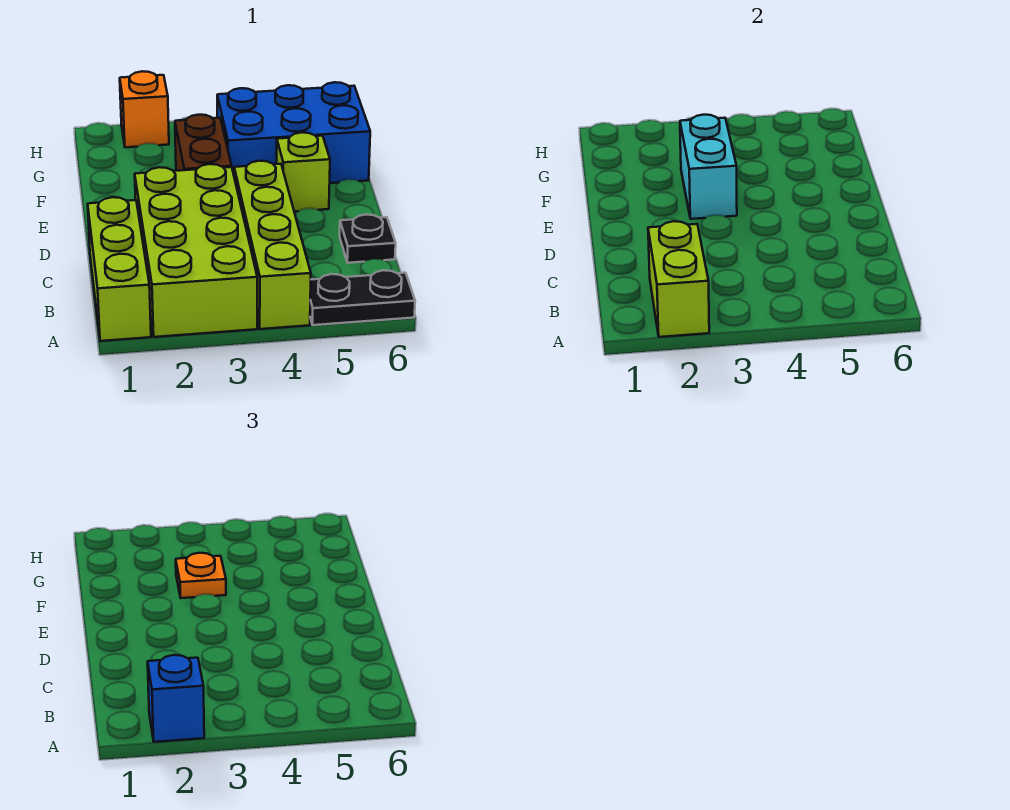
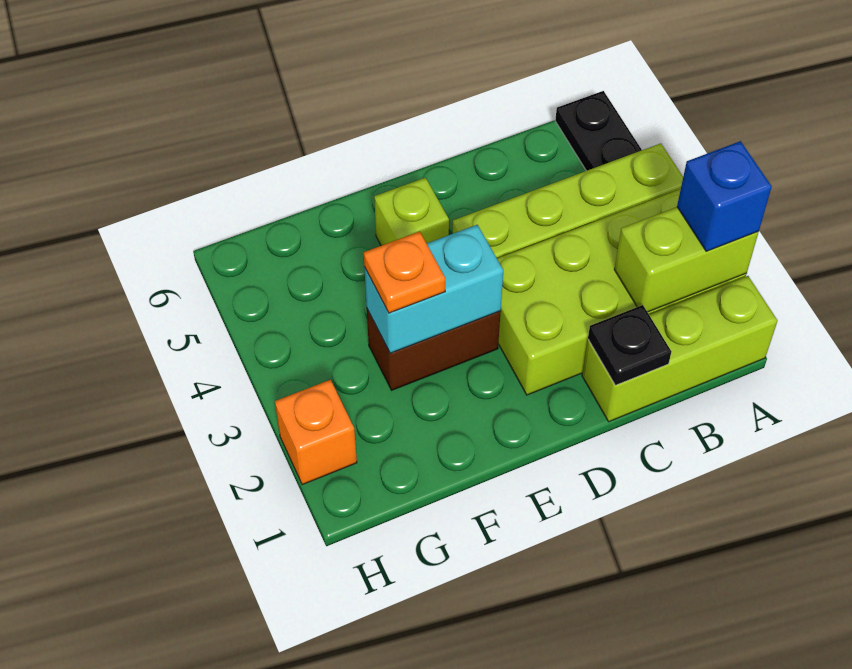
black 1x1 plate [340,215,396,263] -> black 1x1 plate moved to [588,305,671,385]
blue 2x3 brick [217,82,370,183] -> none

